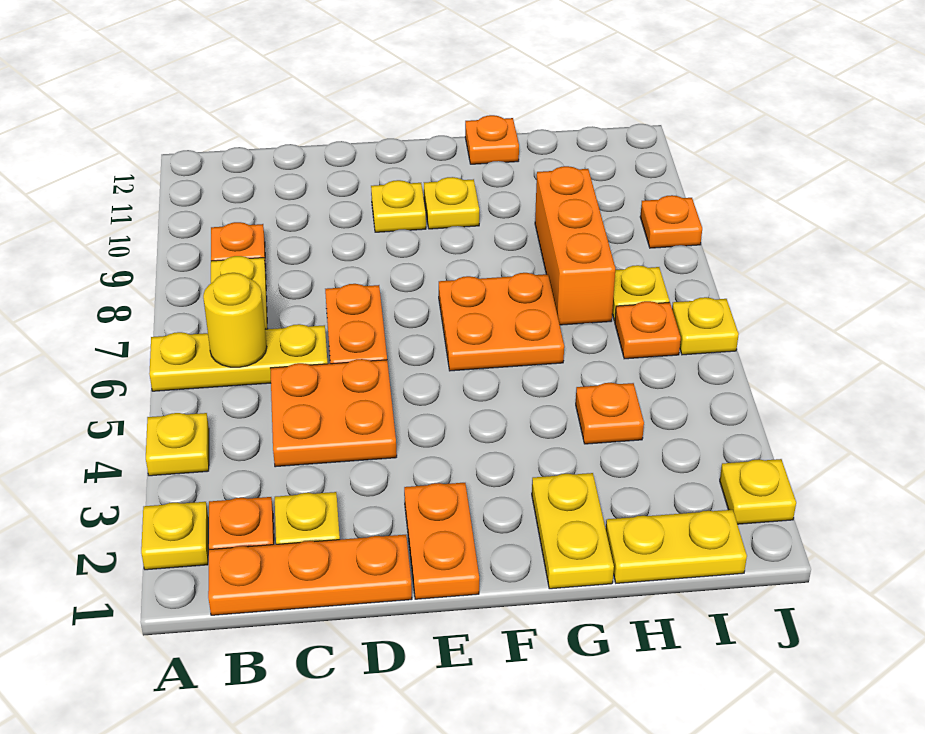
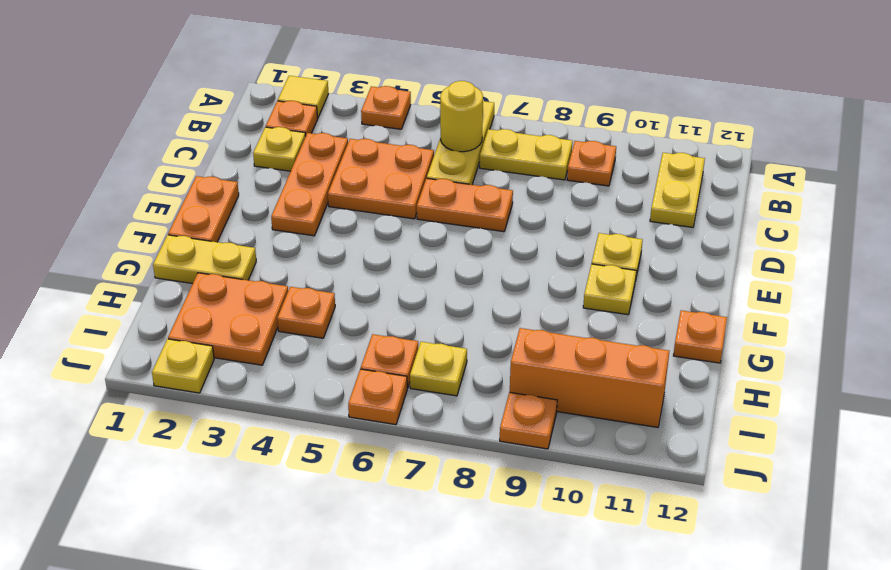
yellow 1x1 plate [141,502,208,570] -> yellow 1x1 tile [278,76,329,118]
yellow 1x1 plate [146,413,209,476] -> orange 1x1 plate [361,86,411,129]
orange 1x3 plate [208,535,412,615] -> orange 1x3 plate moved to [271,133,348,236]
orange 1x2 plate [404,483,479,599] -> orange 1x2 plate turned to [168,176,239,242]
orange 2x2 plate [439,273,564,371] -> orange 2x2 plate moved to [168,273,288,365]
yellow 1x2 plate [606,510,747,583] -> yellow 1x2 plate moved to [650,153,705,227]
orange 1x3 brick [535,166,615,325] -> orange 1x3 brick moved to [510,328,669,427]
yellow 1x1 plate [672,297,739,355] -> orange 1x1 plate [348,369,407,425]

